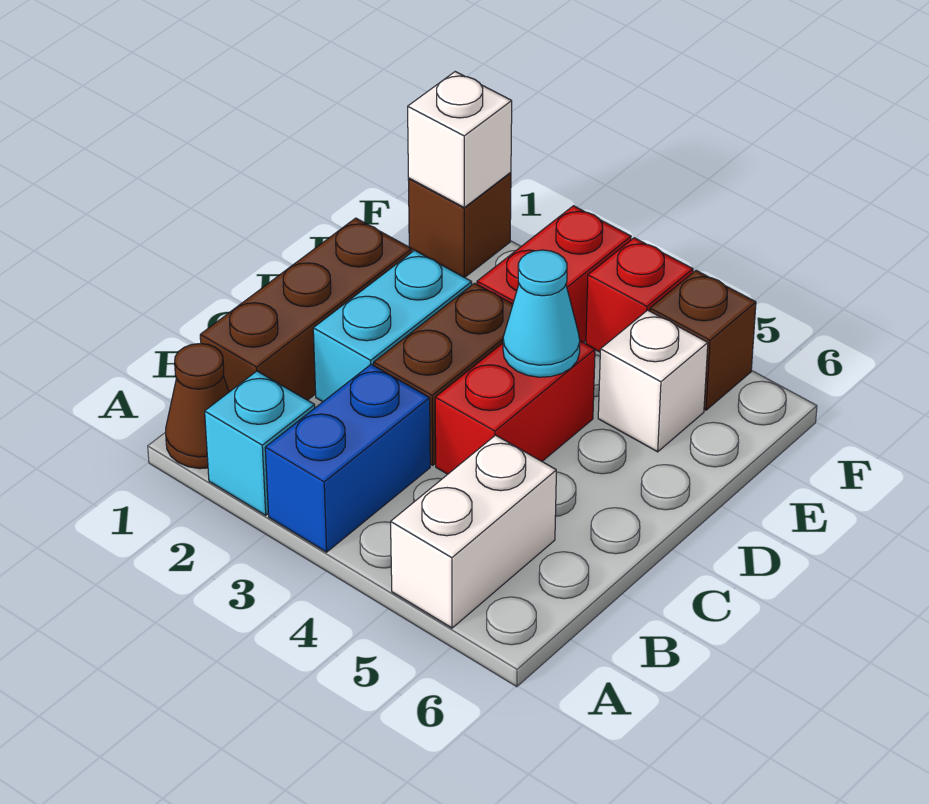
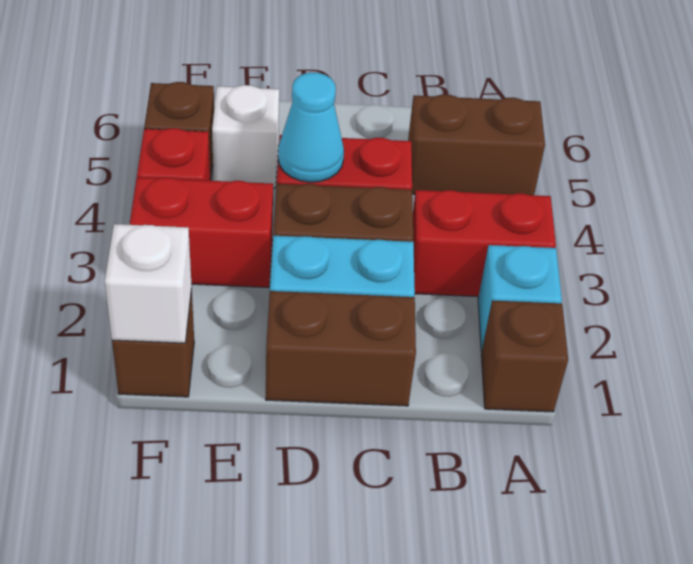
brown 1x1 cone [166,344,229,469] -> brown 1x1 brick [481,300,568,412]
blue 1x2 brick [265,364,430,552] -> red 1x2 brick [413,190,556,297]
white 1x2 brick [391,435,556,628] -> brown 1x2 brick [408,94,545,195]
brown 1x3 brick [200,218,412,400] -> brown 1x2 brick [266,291,416,406]

